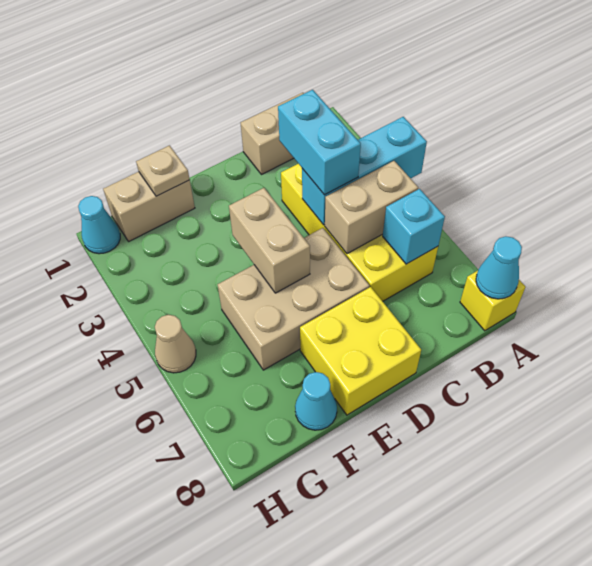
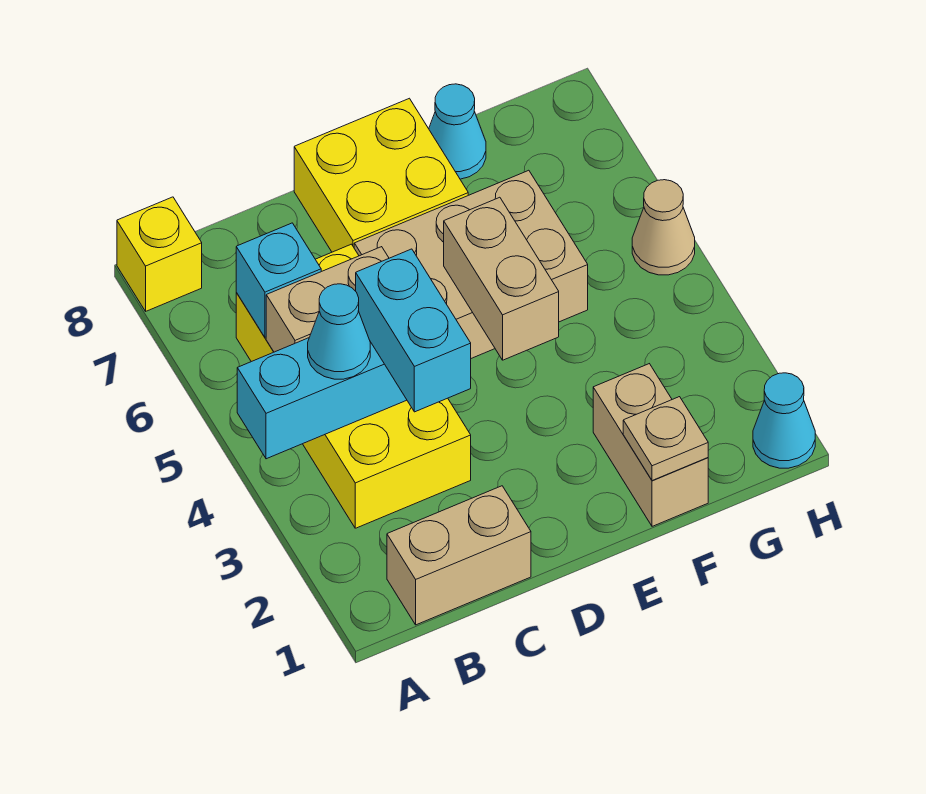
cyan 1x1 cone [476,236,522,299] -> cyan 1x1 cone moved to [308,284,370,379]
tan 1x2 brick [103,172,195,242] -> tan 1x2 brick turned to [593,364,708,526]

